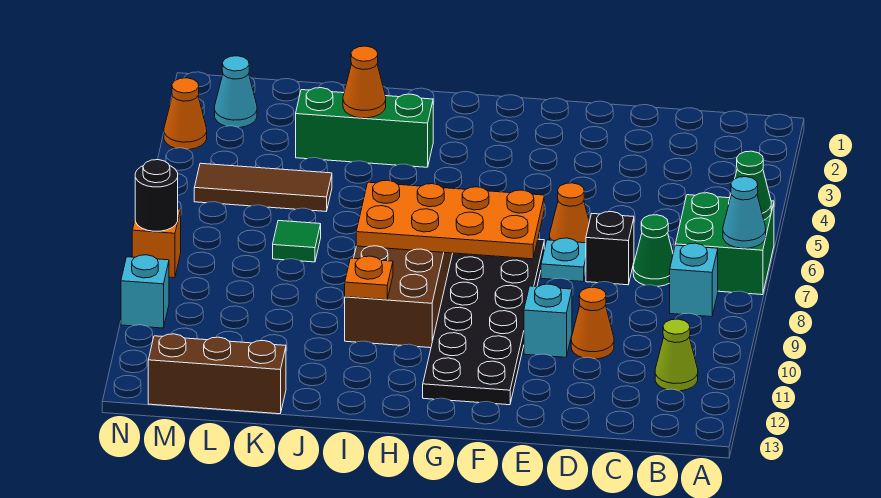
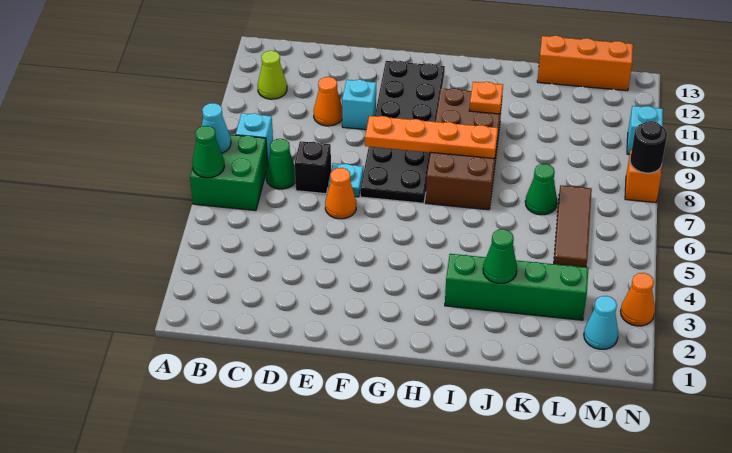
orange 2x4 plate [356,180,544,259] -> orange 1x4 plate [365,116,498,159]
green 1x3 brick [296,88,433,167] -> green 1x4 brick [445,254,588,320]
orange 1x1 cone [343,46,386,118] -> green 1x1 cone [483,229,517,283]
brown 1x3 tile [194,163,332,211] -> brown 1x3 tile turned to [554,185,592,267]
green 1x1 tile [273,221,321,262] -> green 1x1 cone [525,164,557,215]
brown 1x3 brick [148,334,286,414] -> orange 1x3 brick [537,36,633,91]

